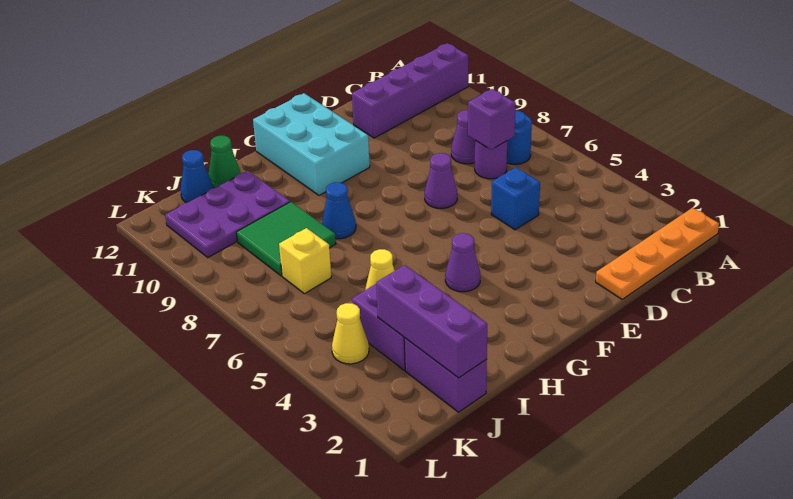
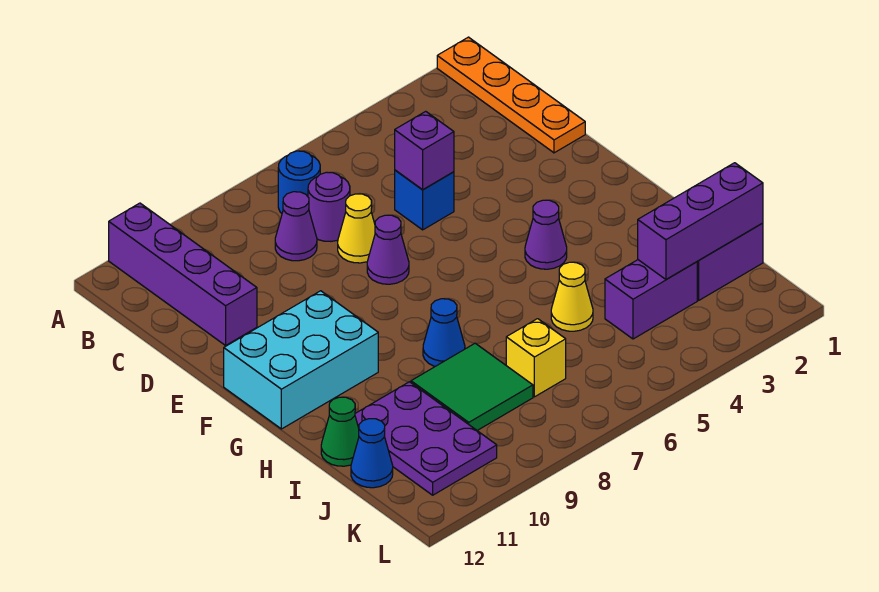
purple 1x1 brick [468,89,516,150] -> purple 1x1 brick moved to [395,111,454,190]
yellow 1x1 cone [332,303,369,364] -> yellow 1x1 cone moved to [338,194,375,263]

